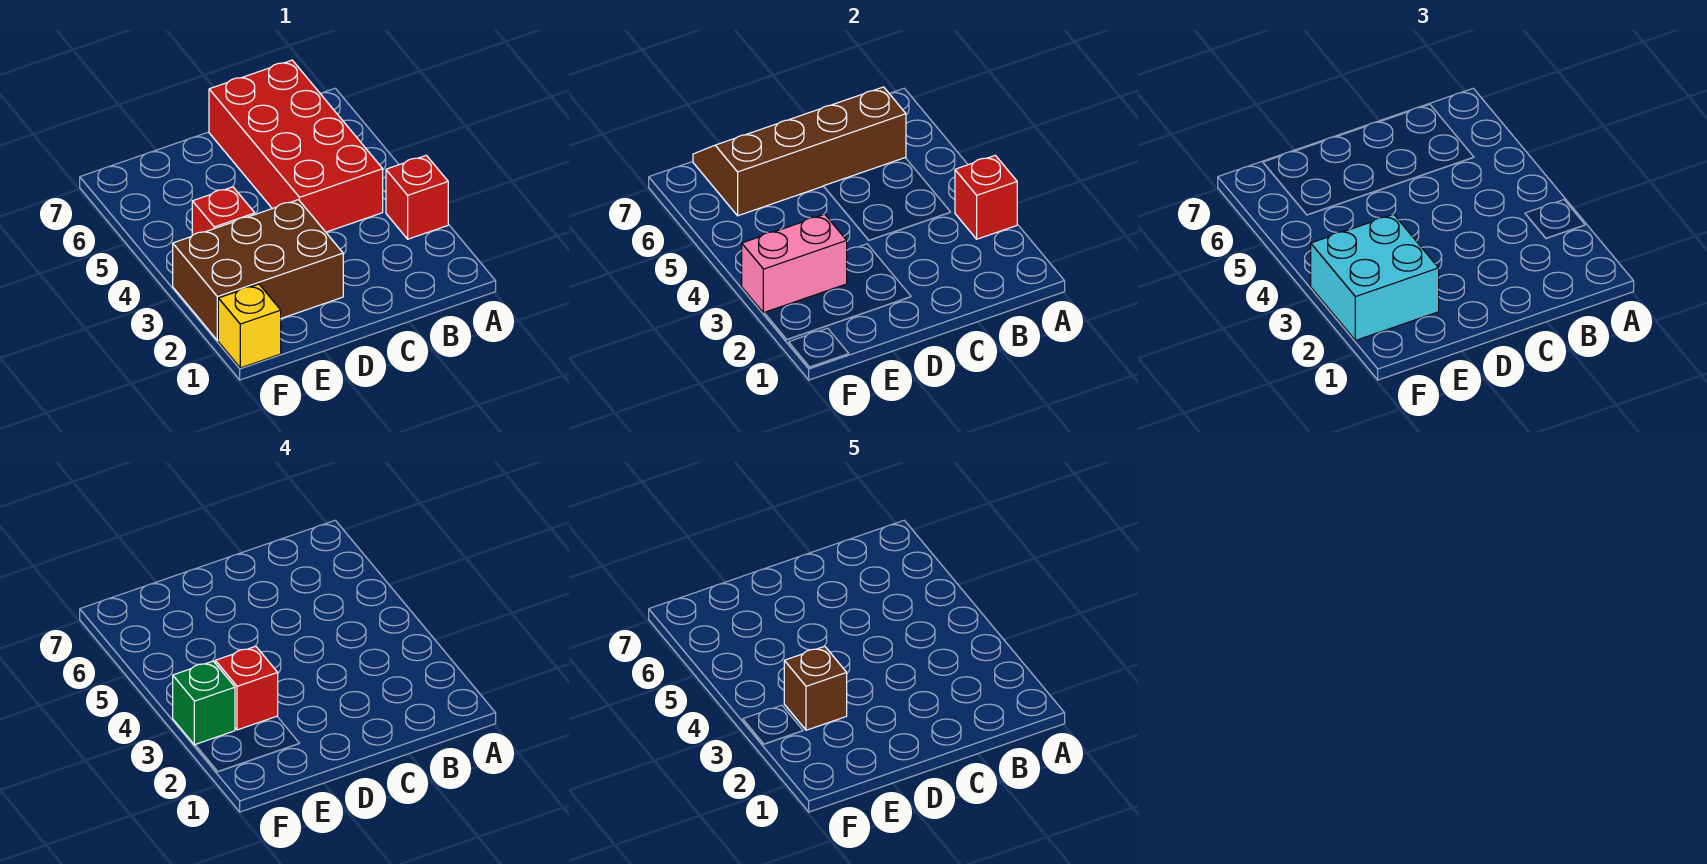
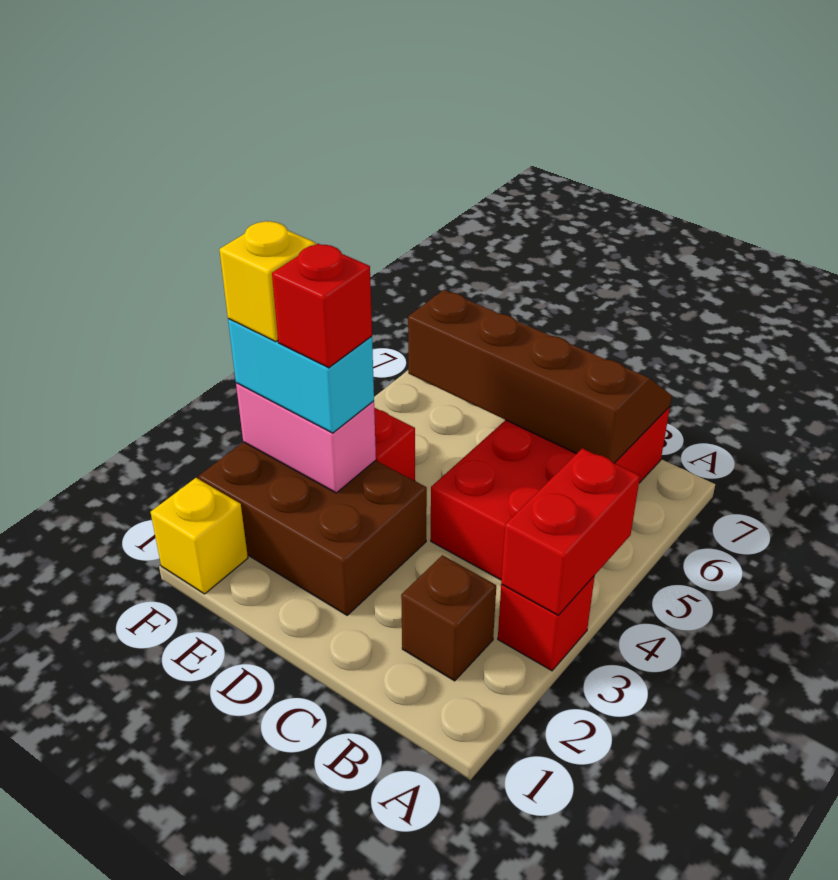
red 1x1 brick [955,155,1017,239] -> red 1x2 brick [501,448,640,615]
cyan 2x2 brick [1311,214,1439,340] -> cyan 1x2 brick [228,319,374,433]
brown 1x1 brick [784,646,847,730] -> brown 1x1 brick moved to [401,555,496,681]
green 1x1 brick [173,661,235,745] -> yellow 1x1 brick [219,221,315,342]

